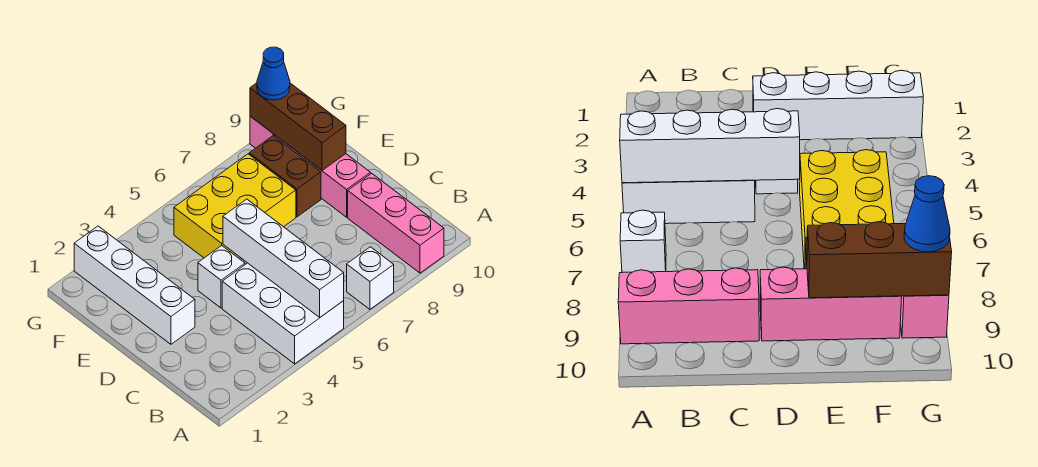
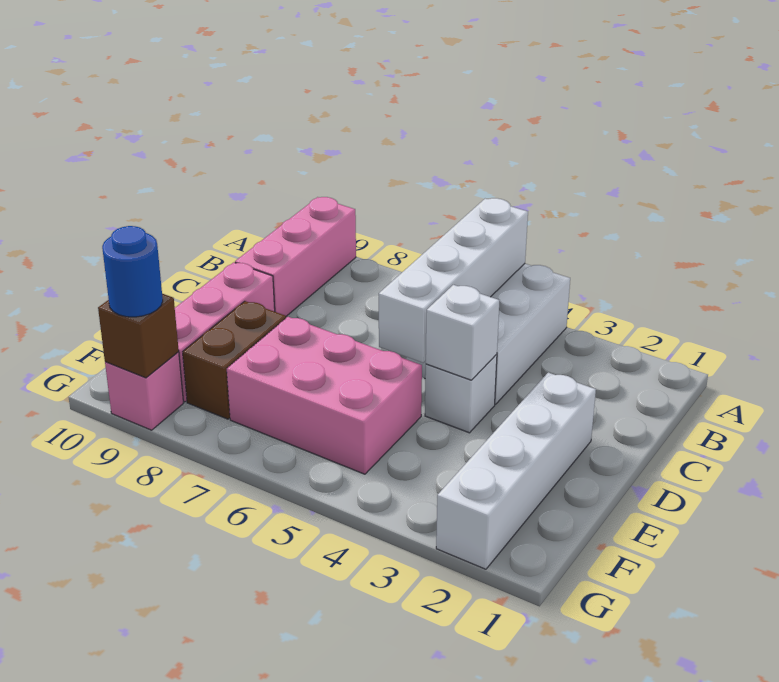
white 1x1 brick [347,247,394,309] -> white 1x1 brick moved to [426,285,500,380]
yellow 2x3 brick [174,154,296,259] -> pink 2x3 brick [227,317,422,474]
brown 1x3 brick [250,83,346,170] -> brown 1x1 brick [98,294,179,378]
blue 1x1 cone [257,47,290,100] -> blue 1x1 round brick [102,226,163,317]

